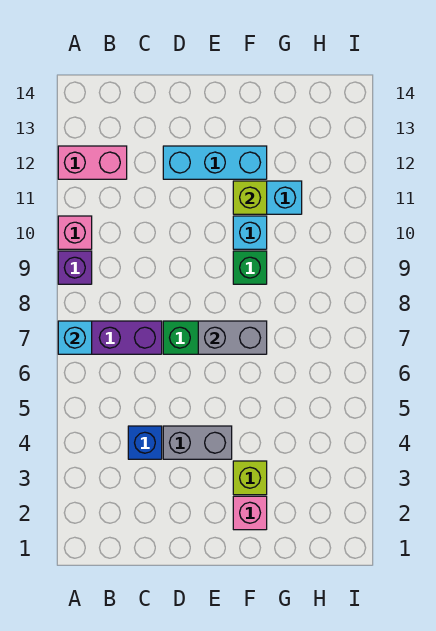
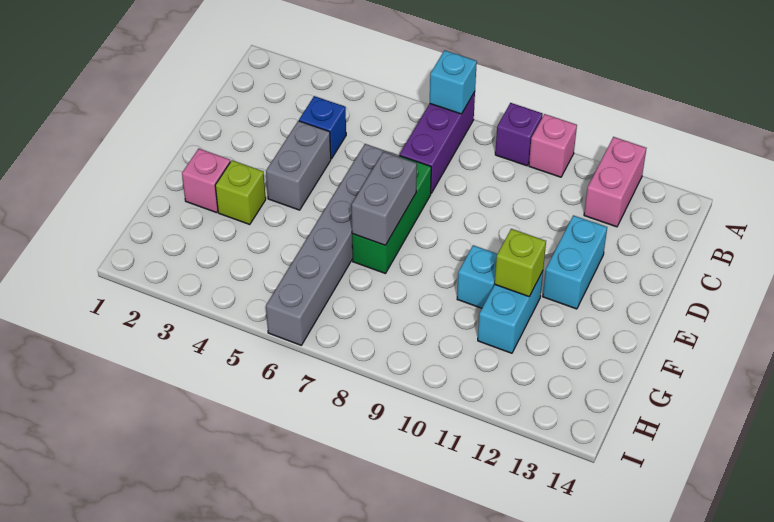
none -> grey 1x6 brick [266,144,397,345]
cyan 1x3 brick [163,146,267,179] -> cyan 1x2 brick [543,215,607,309]
green 1x1 brick [233,251,267,284] -> none

